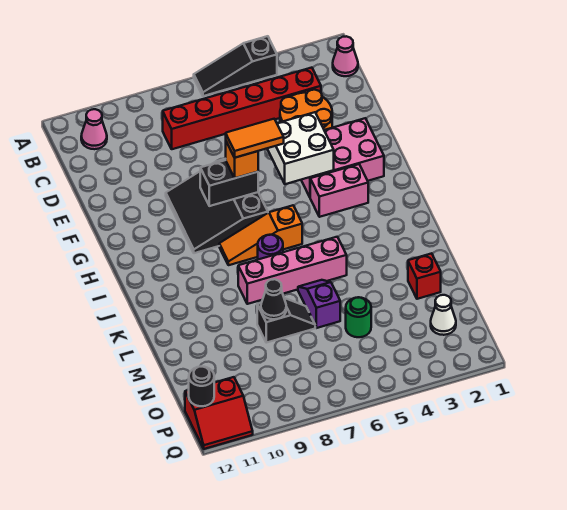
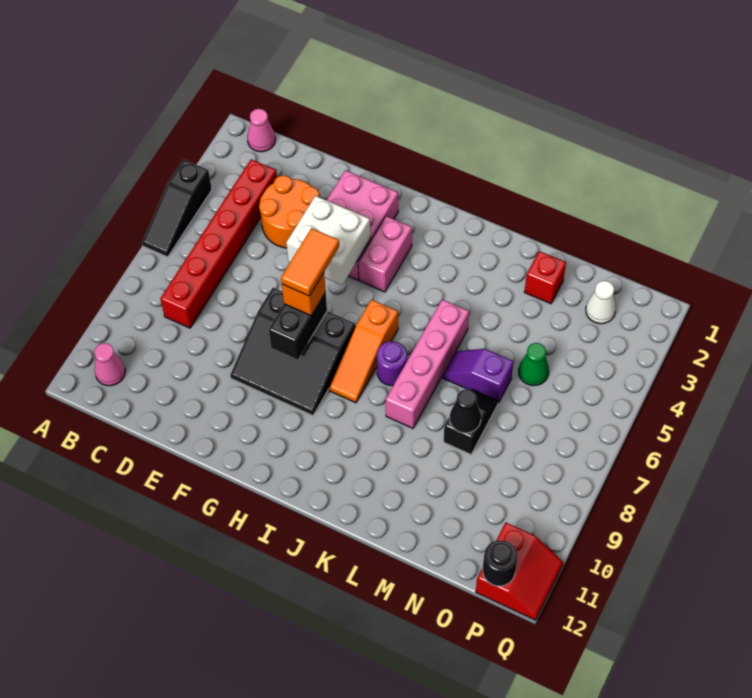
green 1x1 round brick [346,297,371,337] -> green 1x1 cone [519,343,549,386]

